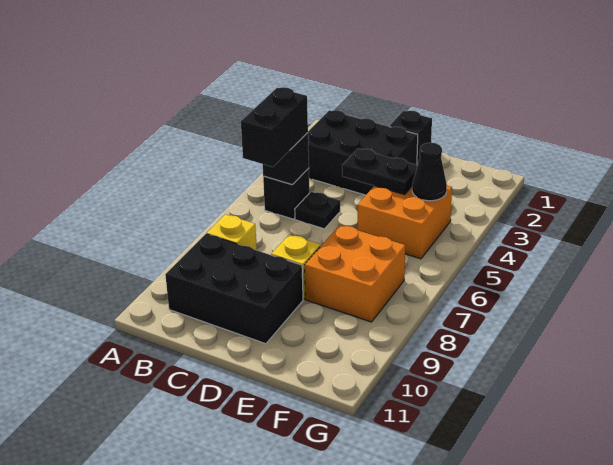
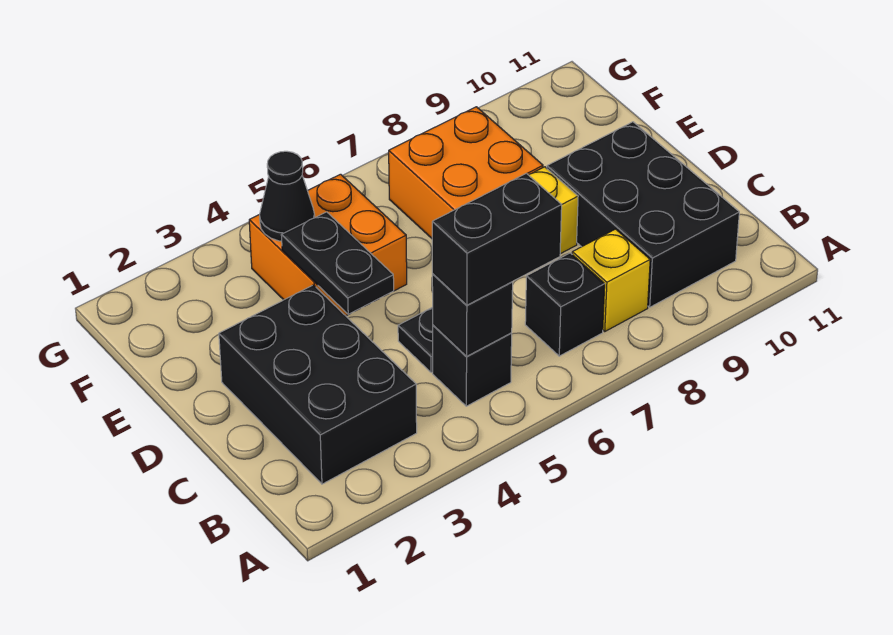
black 1x1 brick [389,111,432,165] -> black 1x1 brick moved to [525,253,605,356]

